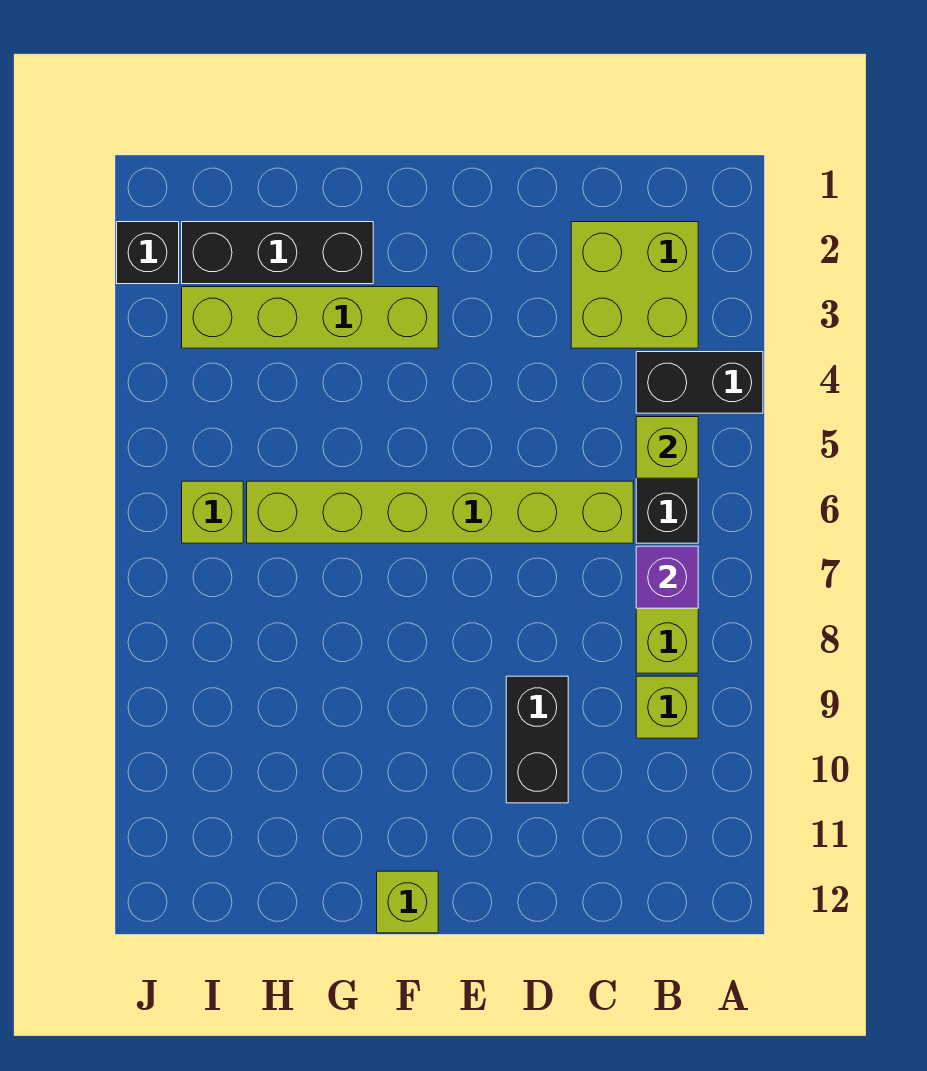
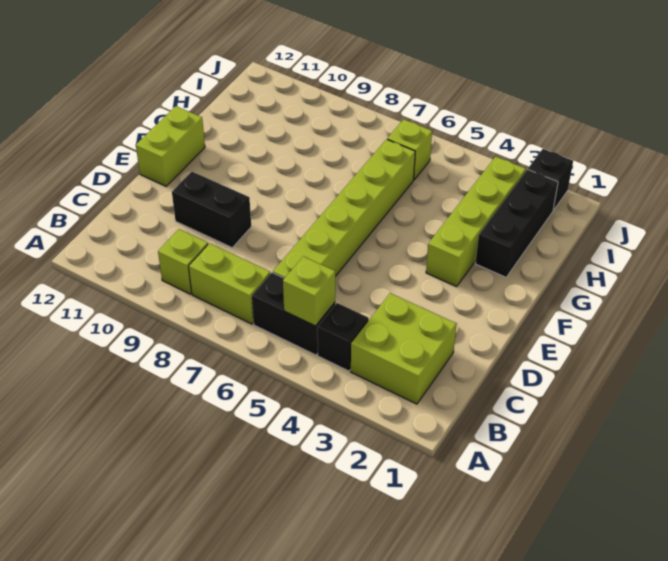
black 1x2 brick [636,352,763,413] -> black 1x1 brick [317,303,369,371]
purple 1x1 brick [636,546,698,608] -> none
lime 1x1 brick [377,871,438,933] -> lime 1x2 brick [136,106,205,186]

